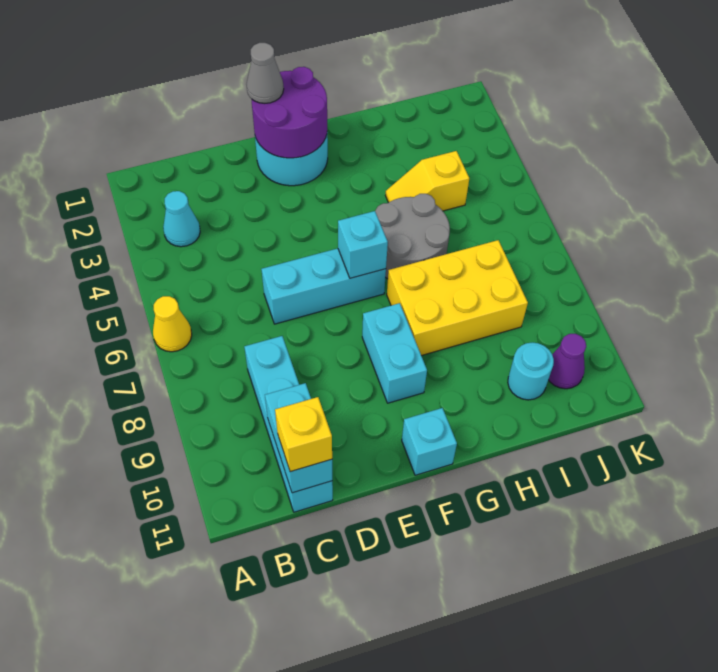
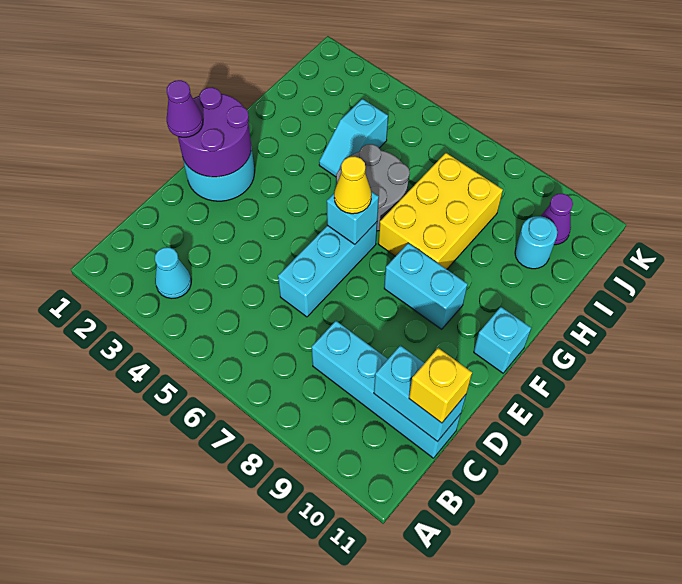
yellow 1x1 cone [153,296,192,352] -> yellow 1x1 cone moved to [334,156,371,214]
grey 1x1 cone [246,43,284,103] -> purple 1x1 cone [167,80,203,137]
yellow 1x2 slope [386,151,469,211] -> cyan 1x2 slope [319,99,388,177]

